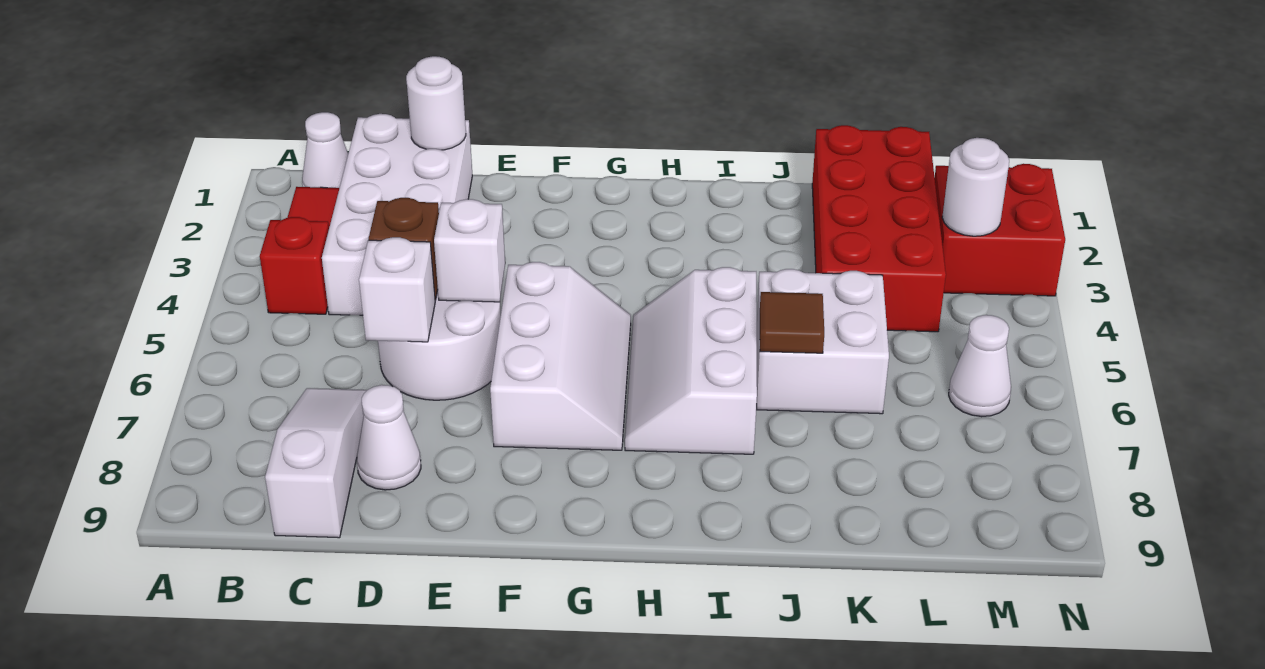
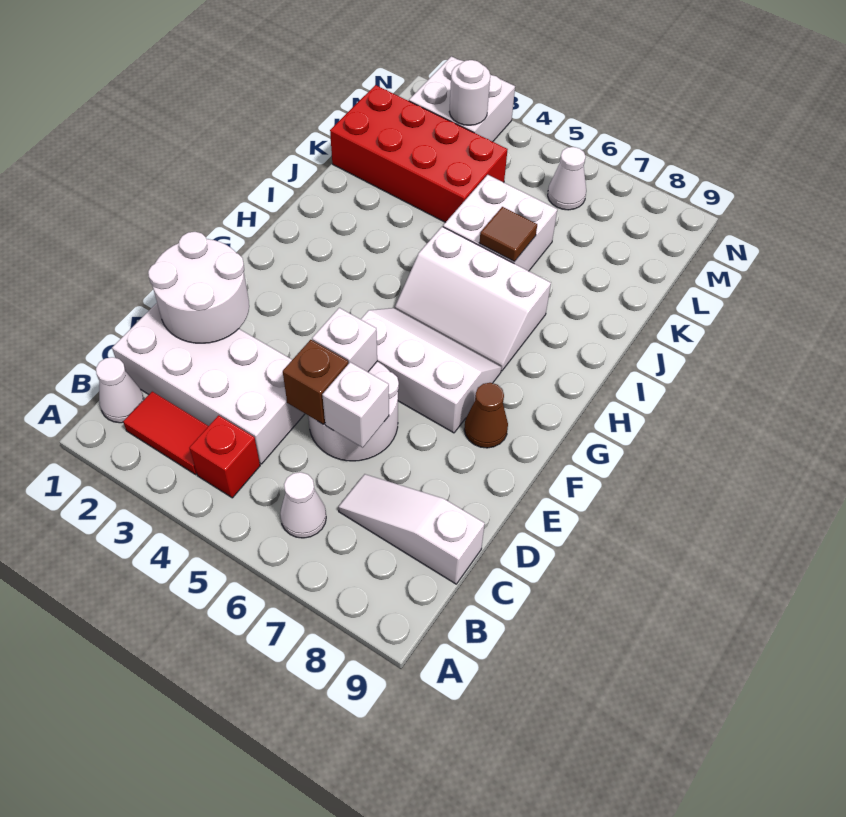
white 1x1 round brick [406,56,466,150] -> white 2x2 round brick [148,232,249,343]
white 1x1 cone [357,385,421,490] -> white 1x1 cone moved to [280,472,326,538]
none -> brown 1x1 cone [464,383,508,448]
red 2x2 brick [935,164,1065,296] -> white 2x2 brick [409,56,515,142]

